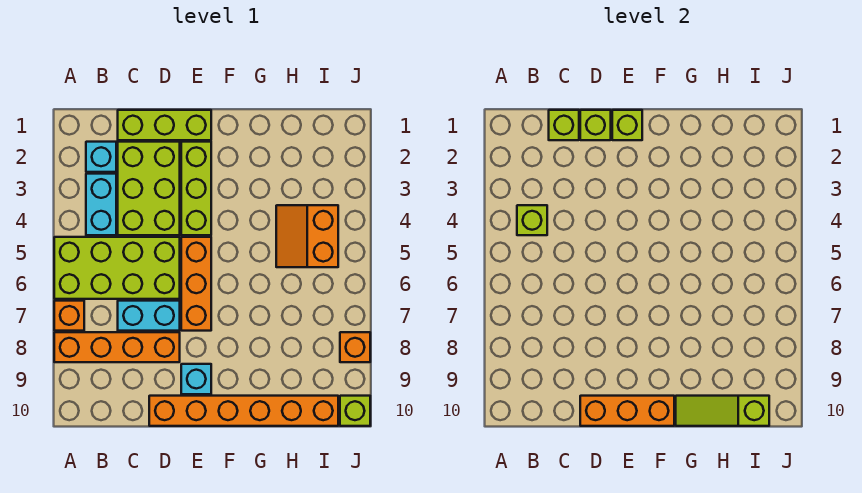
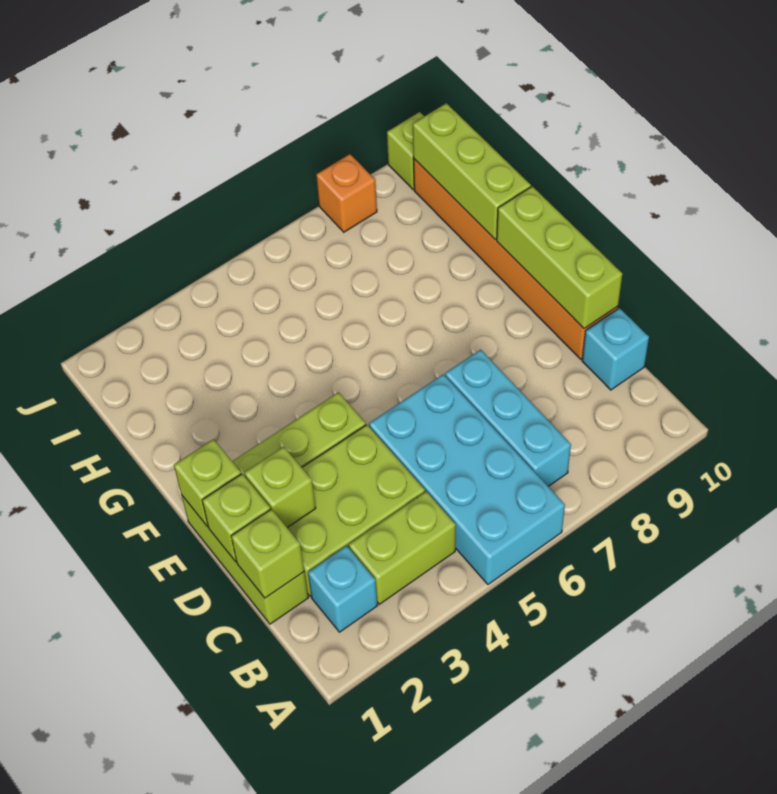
lime 2x4 brick [54,237,180,299] -> cyan 2x4 brick [369,374,565,584]
orange 1x1 brick [54,301,84,331] -> none
orange 1x4 brick [54,332,180,362] -> none
cyan 1x2 brick [86,174,116,235] -> lime 1x2 brick [349,491,456,604]
lime 1x1 brick [517,205,547,235] -> lime 1x1 brick moved to [244,447,316,528]
cyan 1x2 brick [118,301,180,331] -> cyan 1x3 brick [445,350,571,486]
orange 1x3 brick [580,396,674,426] -> lime 1x3 brick [497,186,622,329]
orange 1x3 brick [181,237,211,331] -> none
cyan 1x1 brick [181,364,211,394] -> cyan 1x1 brick moved to [582,308,649,390]
lime 1x3 slope [676,396,769,426] -> lime 1x3 brick [413,103,531,240]
orange 2x2 slope [276,205,338,267] -> none

